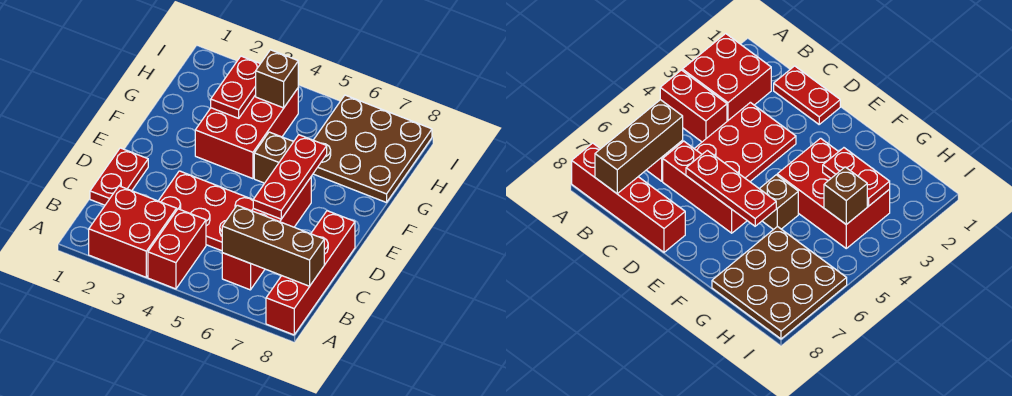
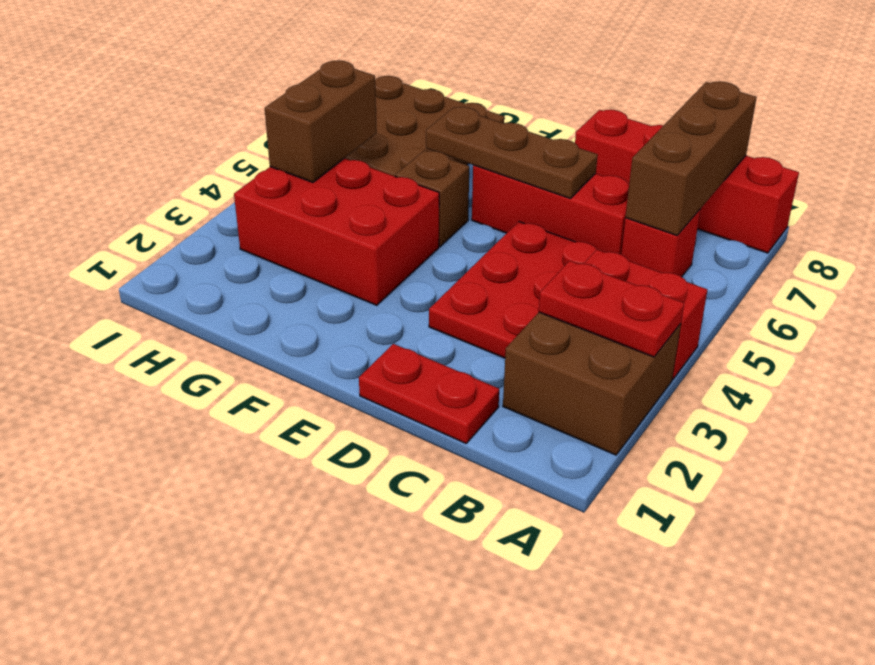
red 2x2 brick [89,186,177,277] -> brown 2x2 brick [503,312,681,455]
red 1x3 plate [253,135,327,219] -> brown 1x3 plate [426,107,598,198]
red 1x2 plate [211,56,260,118] -> red 1x2 plate moved to [539,261,684,357]
brown 1x1 brick [256,50,298,108] -> brown 1x2 brick [265,60,377,182]

